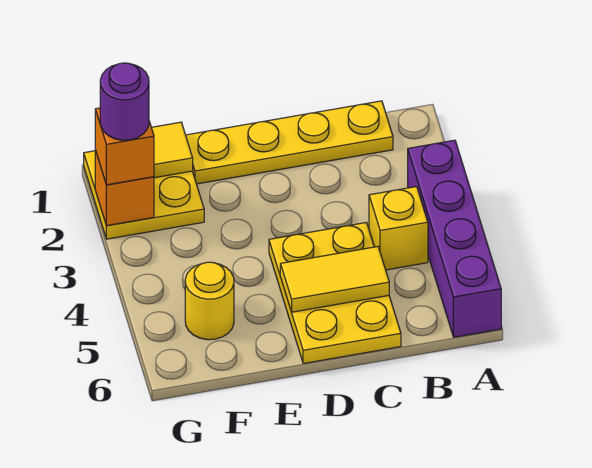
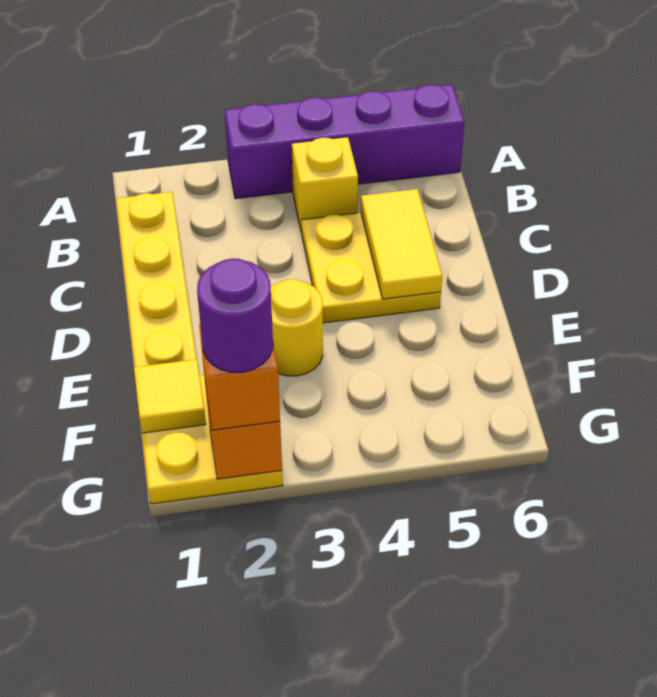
yellow 2x3 plate [269,222,401,364] -> yellow 2x2 plate [302,213,441,323]
yellow 1x1 round brick [185,262,234,340] -> yellow 1x1 round brick moved to [271,279,323,376]

